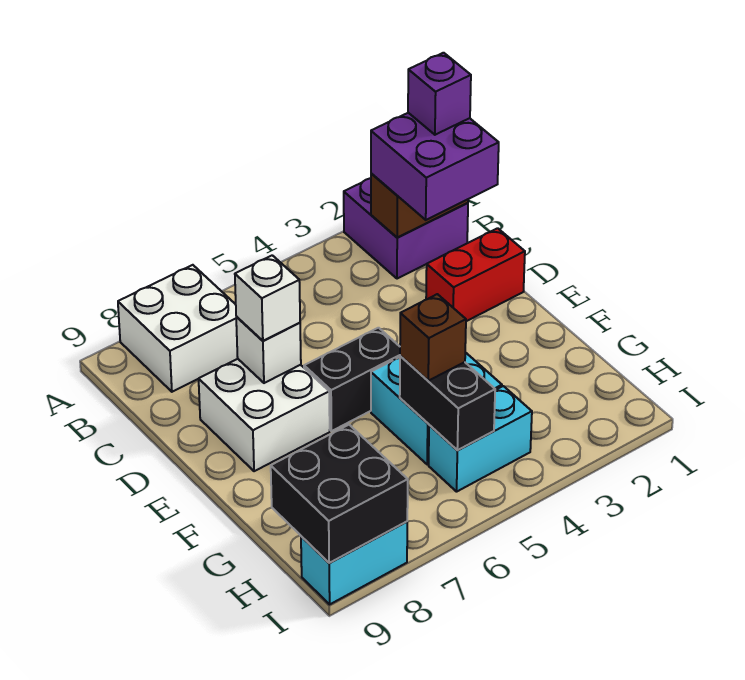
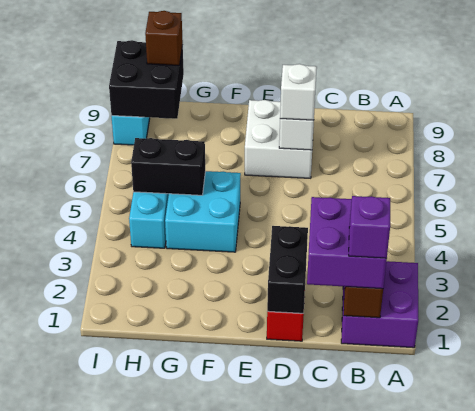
white 2x2 brick [118,265,238,392] -> none
black 1x2 brick [304,328,400,431] -> black 1x2 brick moved to [267,226,308,313]
brown 1x1 brick [400,294,466,381] -> brown 1x1 brick moved to [145,11,183,65]

